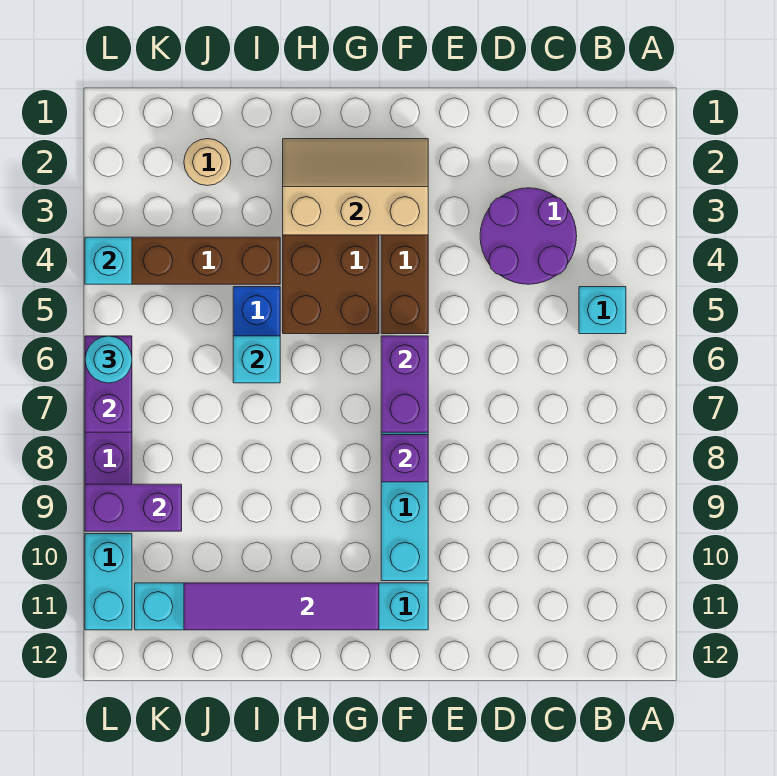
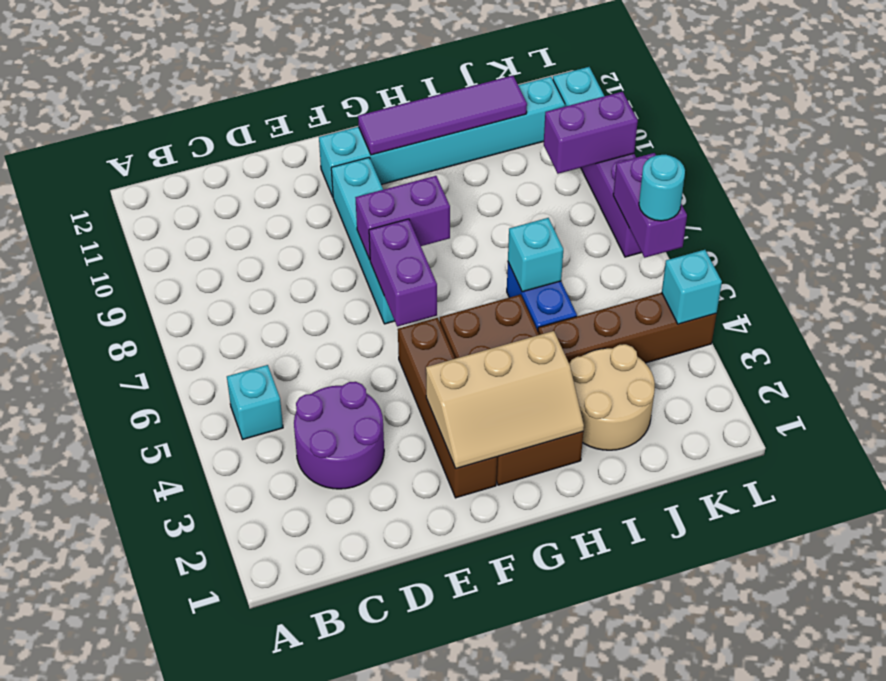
purple 1x1 brick [381,435,428,482] -> purple 1x2 brick [355,176,450,260]
tan 1x1 round brick [184,139,231,186] -> tan 2x2 round brick [569,344,655,450]

